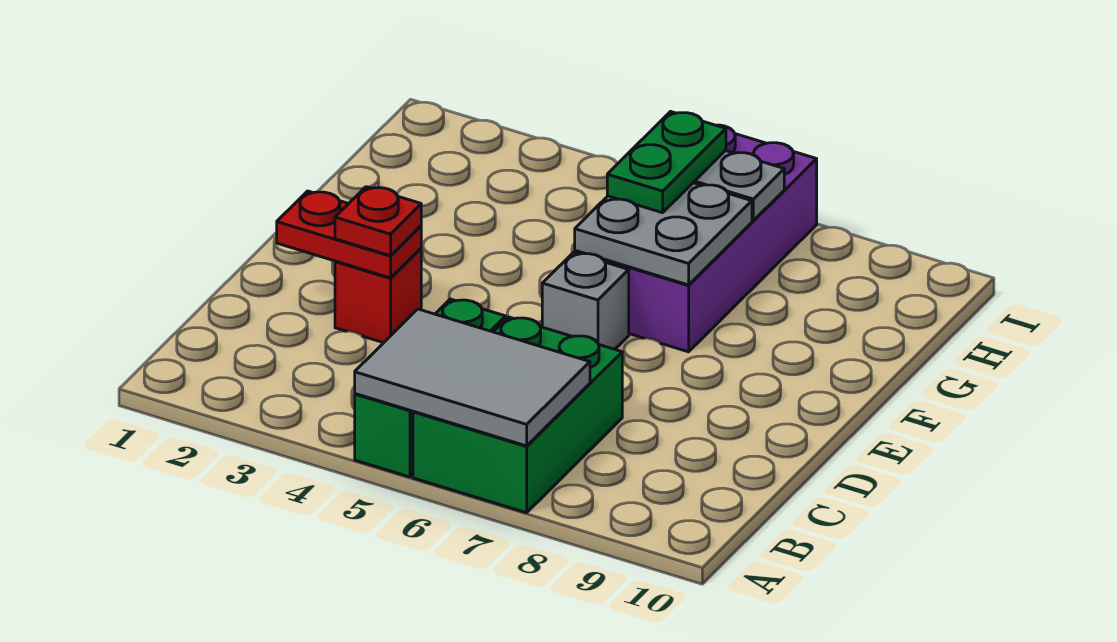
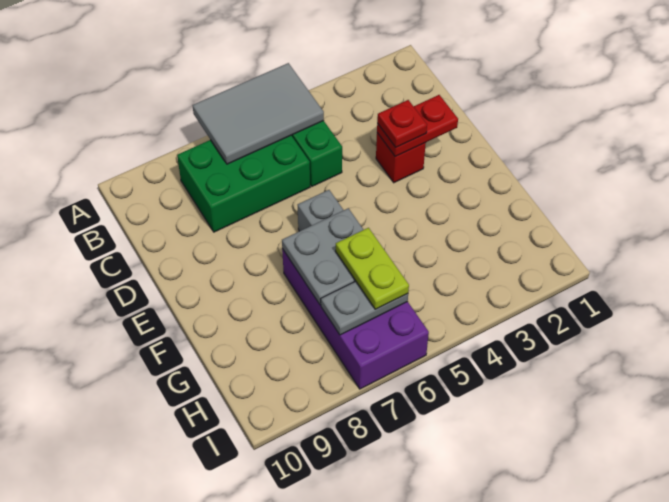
green 2x3 brick [413,317,622,513] -> green 2x3 brick turned to [177,136,310,232]
green 1x2 plate [607,112,726,213] -> lime 1x2 plate [336,228,409,309]

